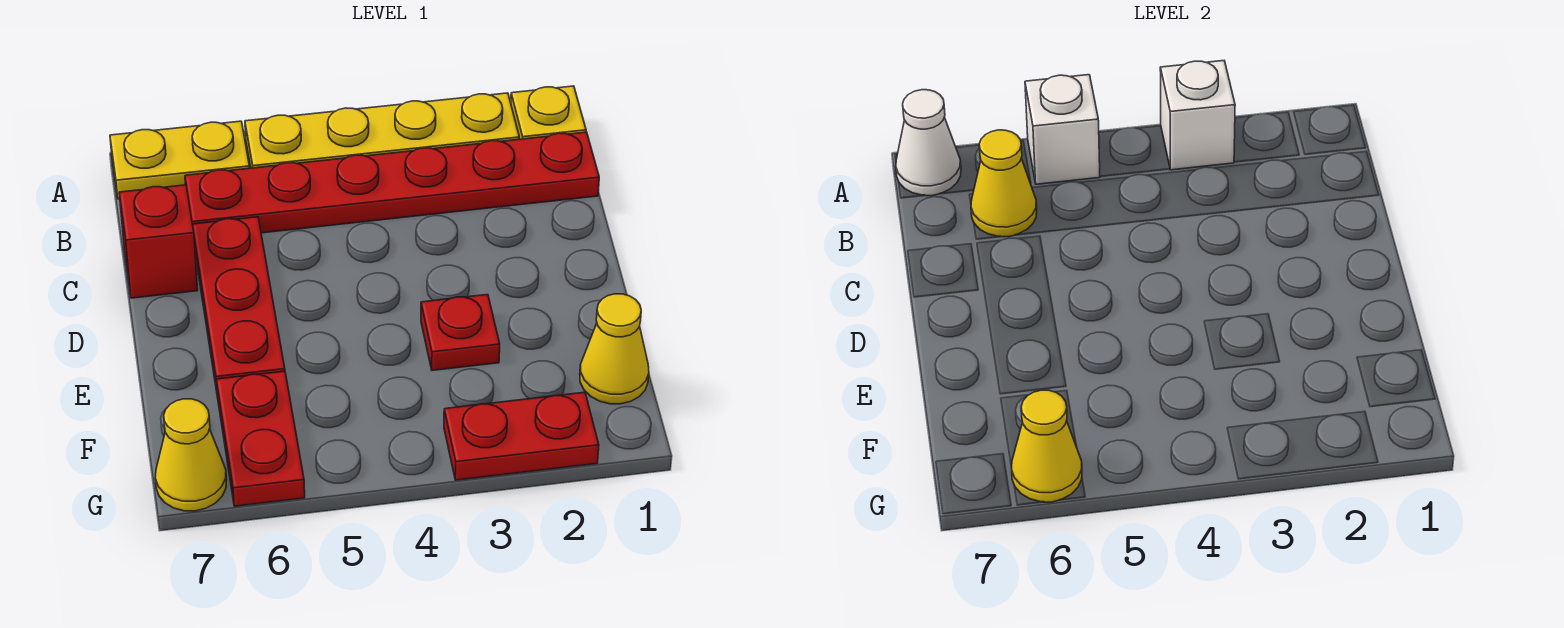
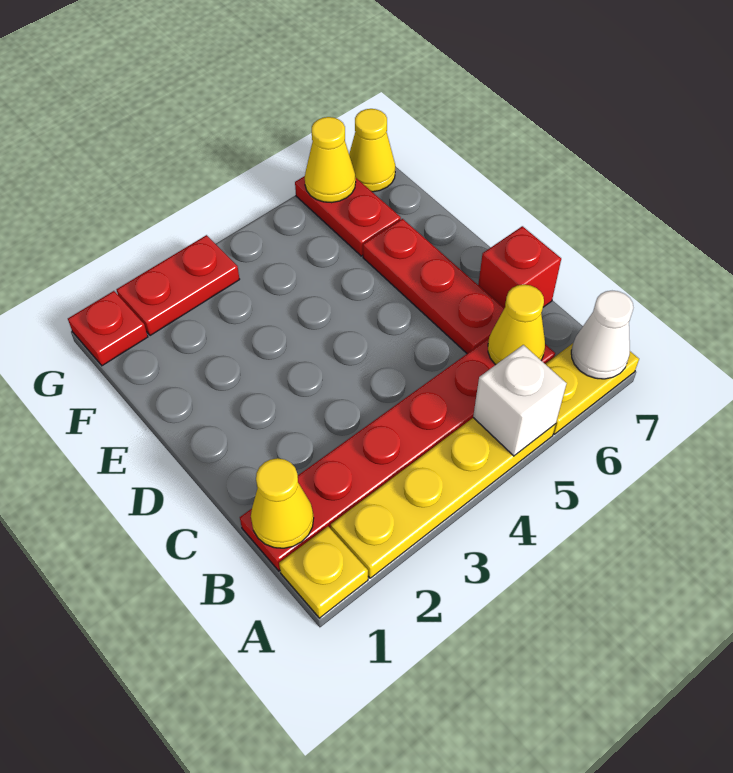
white 1x1 brick [1160,61,1235,170] -> none
red 1x1 plate [421,294,500,370] -> red 1x1 plate moved to [68,291,148,366]
yellow 1x1 cone [580,294,649,404] -> yellow 1x1 cone moved to [251,458,314,548]

